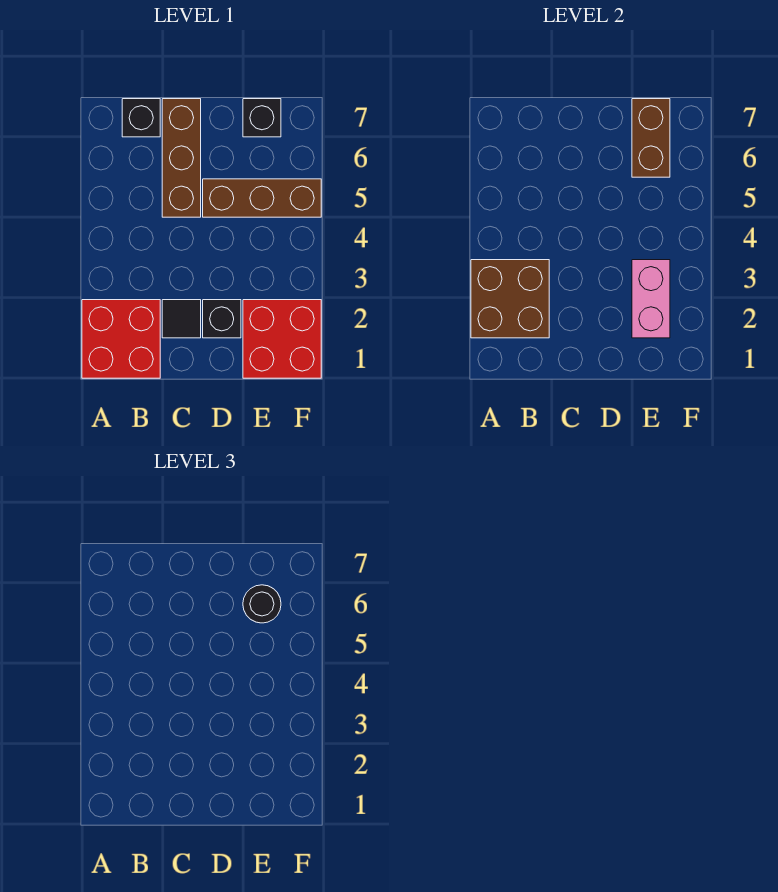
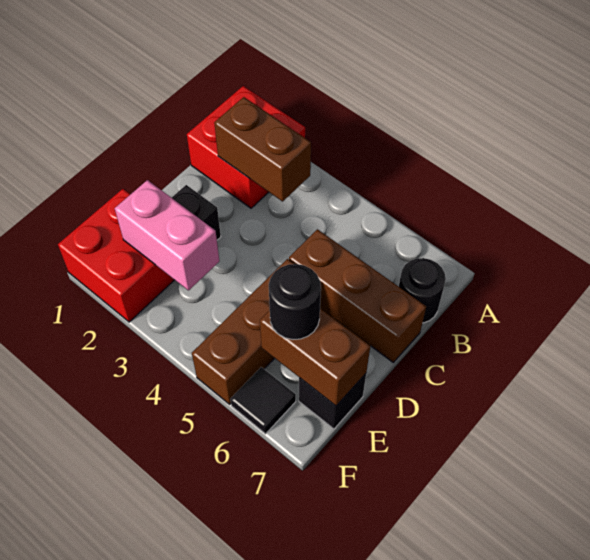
brown 2x2 brick [471,260,549,338] -> brown 1x2 brick [214,97,311,201]
black 1x1 brick [122,99,160,137] -> black 1x1 round brick [399,258,446,323]
black 1x1 tile [162,300,201,338] -> black 1x1 tile moved to [231,367,296,434]

